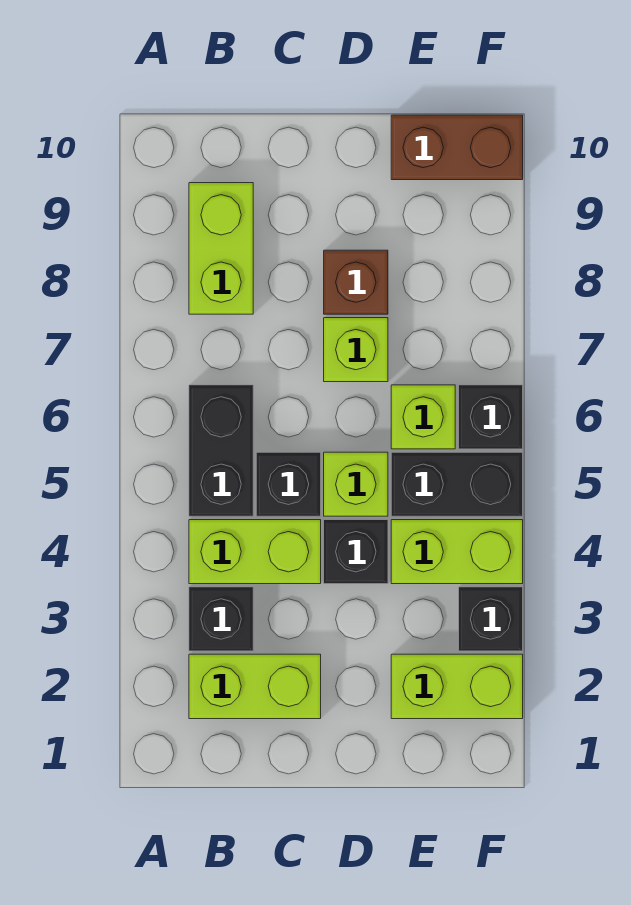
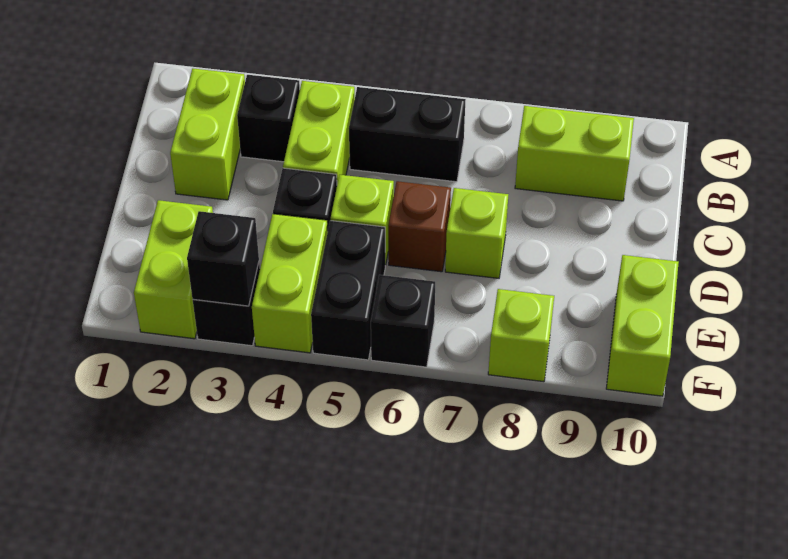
black 1x1 brick [256,452,321,516] -> black 1x1 brick moved to [187,211,259,306]
brown 1x1 brick [324,250,388,314] -> brown 1x1 brick moved to [388,181,451,272]
lime 1x1 brick [391,385,455,449] -> lime 1x1 brick moved to [488,289,554,382]
brown 1x2 brick [391,115,523,180] -> lime 1x2 brick [606,255,679,396]

